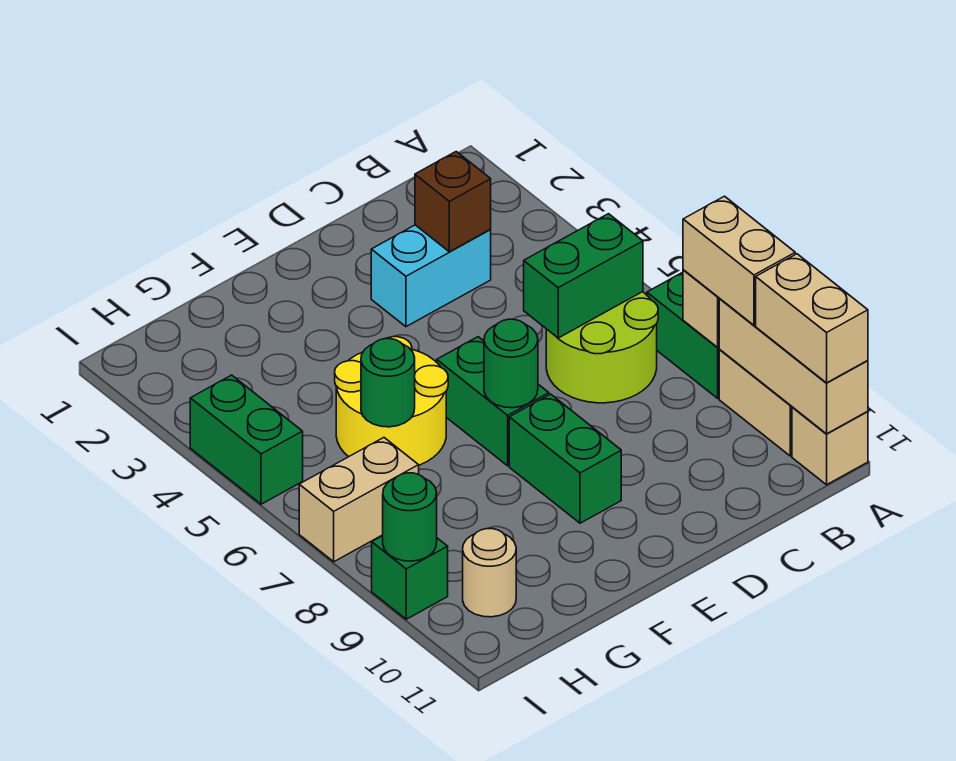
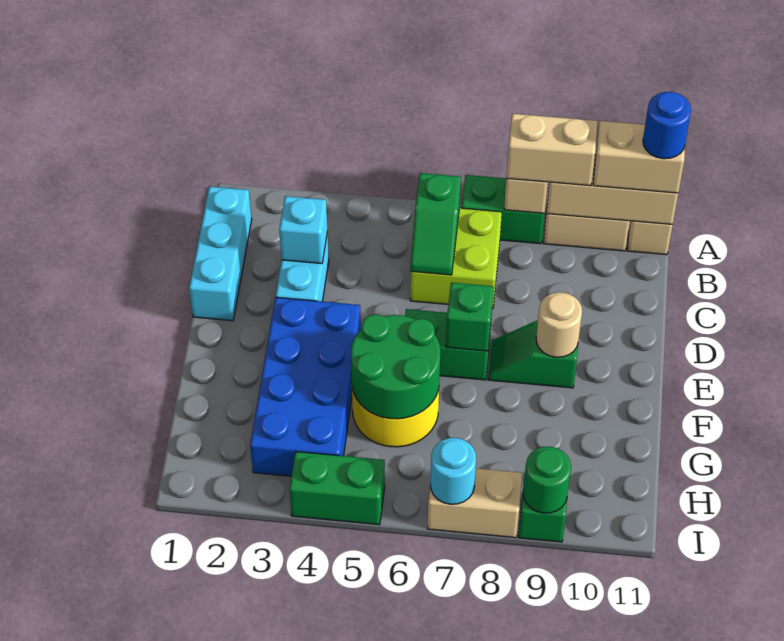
none -> blue 1x1 round brick [643,92,691,159]
none -> cyan 1x3 brick [189,186,252,321]
lime 2x2 round brick [546,292,658,403] -> lime 2x2 brick [410,208,502,308]
green 1x2 brick [524,214,643,338] -> green 1x2 slope [411,173,461,275]
brown 1x1 brick [415,152,491,252] -> cyan 1x1 brick [279,196,328,264]
none -> blue 2x4 brick [250,297,361,476]
green 1x1 round brick [484,319,538,408] -> green 1x1 brick [446,282,493,351]
green 1x2 brick [509,394,621,523] -> green 1x2 slope [488,321,578,388]
green 1x1 round brick [361,339,415,427] -> green 2x2 round brick [351,314,440,419]
tan 1x2 brick [299,438,419,562] -> tan 1x2 brick turned to [428,468,522,538]
tan 1x1 round brick [463,529,516,617] -> tan 1x1 round brick moved to [536,292,582,357]
none -> cyan 1x1 round brick [430,438,476,504]

